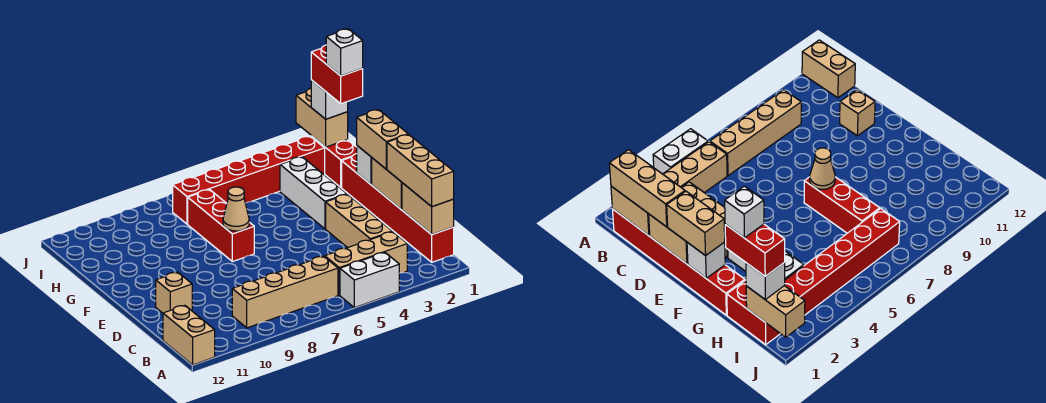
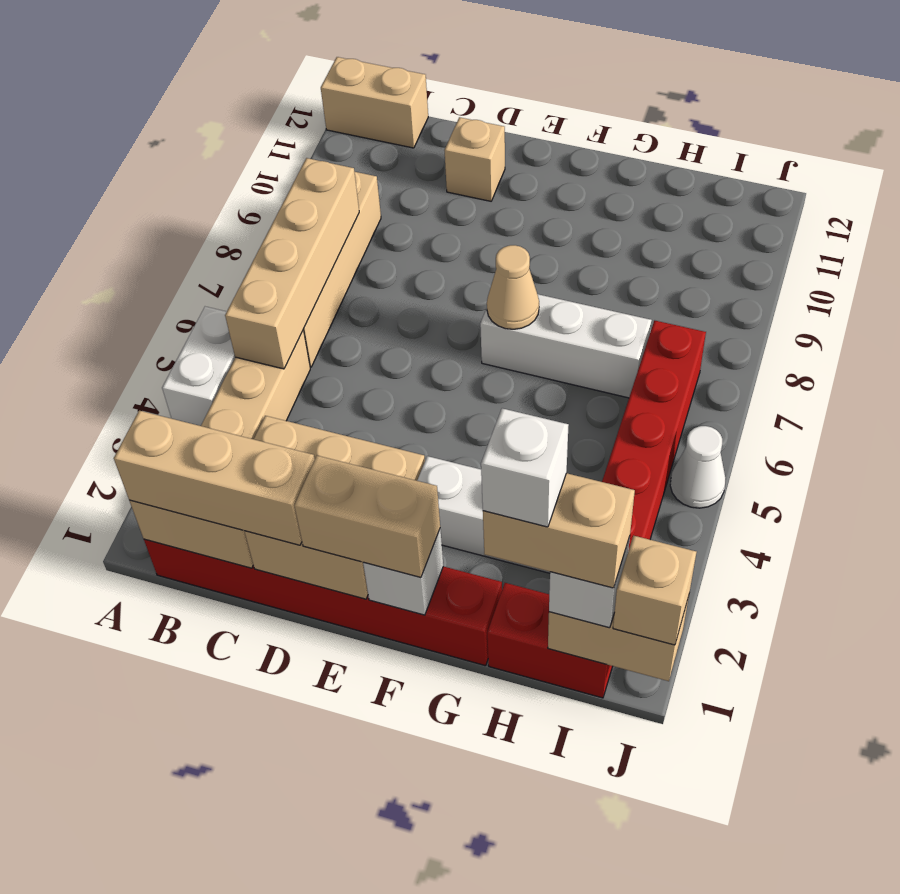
none -> tan 1x4 brick [225,158,359,369]
red 1x3 brick [188,190,254,262] -> white 1x3 brick [480,294,652,398]
red 1x2 brick [311,45,363,104] -> tan 1x2 brick [483,473,635,588]
none -> tan 1x1 brick [613,536,696,645]
none -> white 1x1 cone [670,426,726,508]

